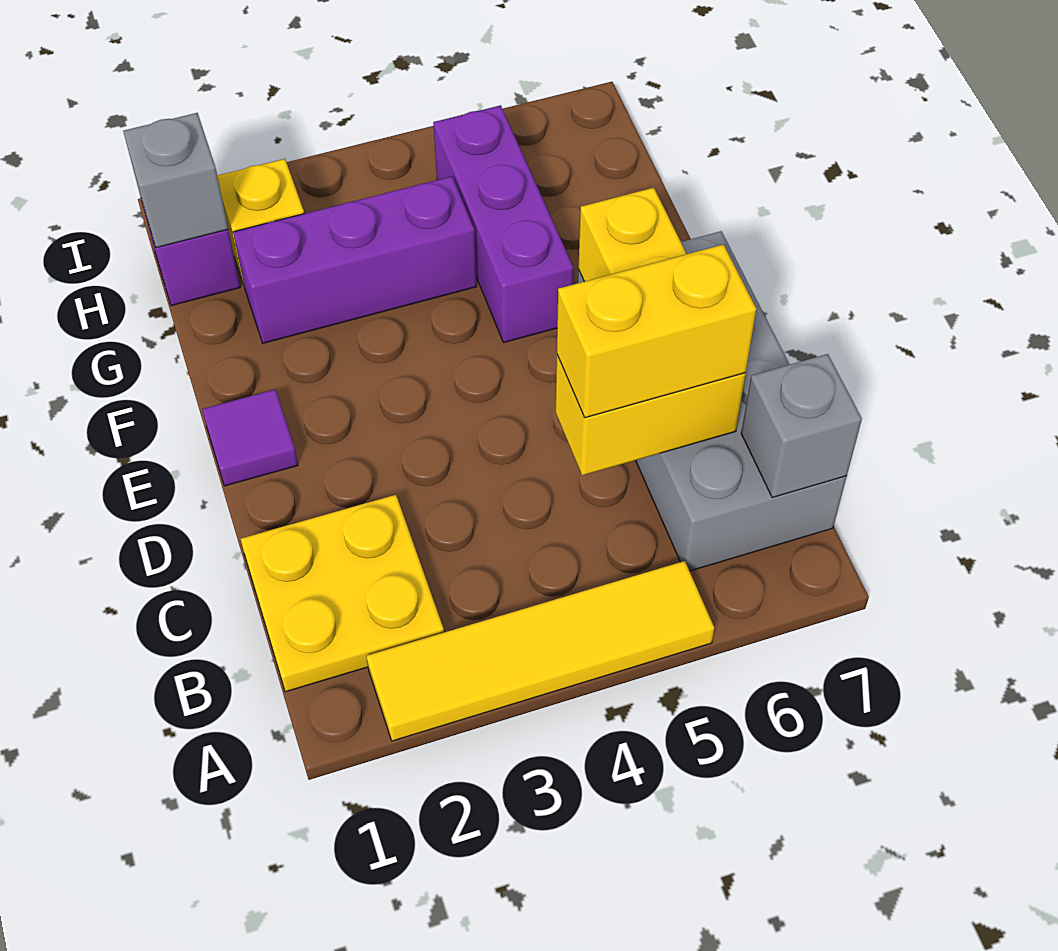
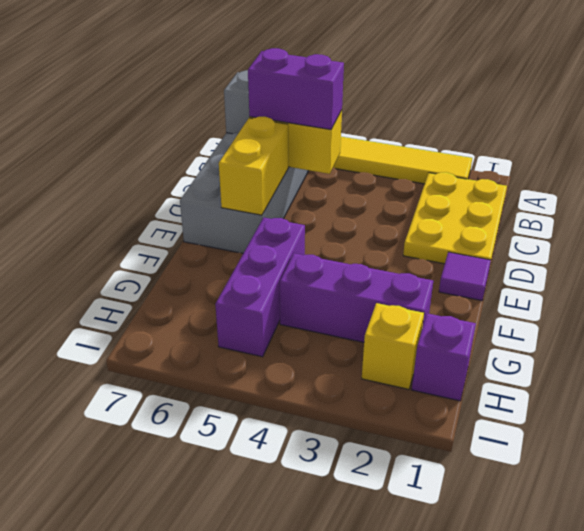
yellow 2x2 plate [241,495,444,692] -> yellow 2x3 plate [403,172,507,264]
yellow 1x2 brick [557,244,756,418] -> purple 1x2 brick [248,48,344,129]
grey 1x1 brick [123,113,228,248] -> none

